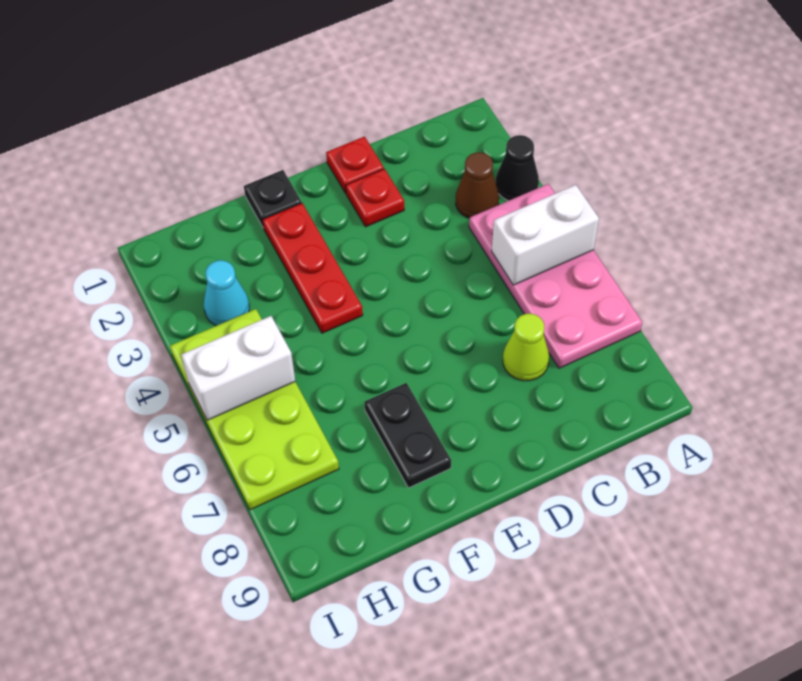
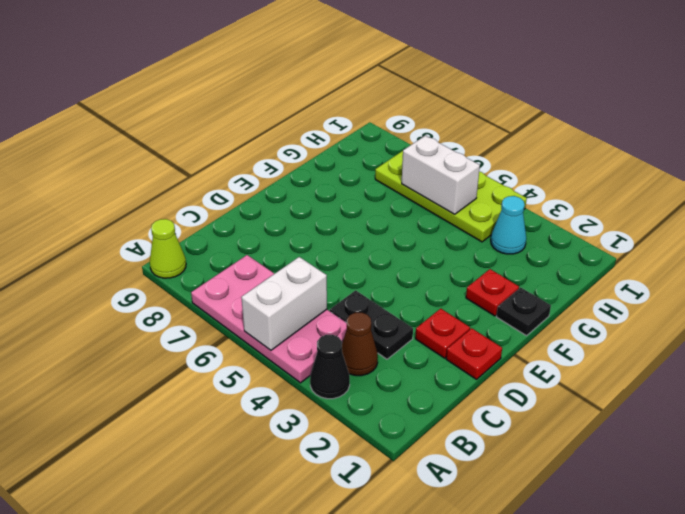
lime 1x1 cone [503,314,549,381] -> lime 1x1 cone moved to [150,219,186,278]
red 1x3 plate [263,203,363,333] -> red 1x1 plate [466,269,519,316]
black 1x2 plate [365,383,451,488] -> black 1x2 plate moved to [330,290,413,359]
white 1x2 brick [181,316,295,420] -> white 1x2 brick turned to [402,136,480,214]

